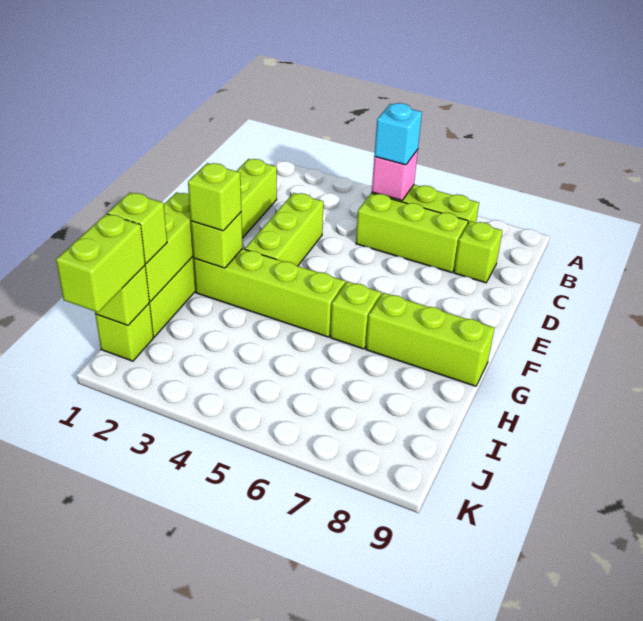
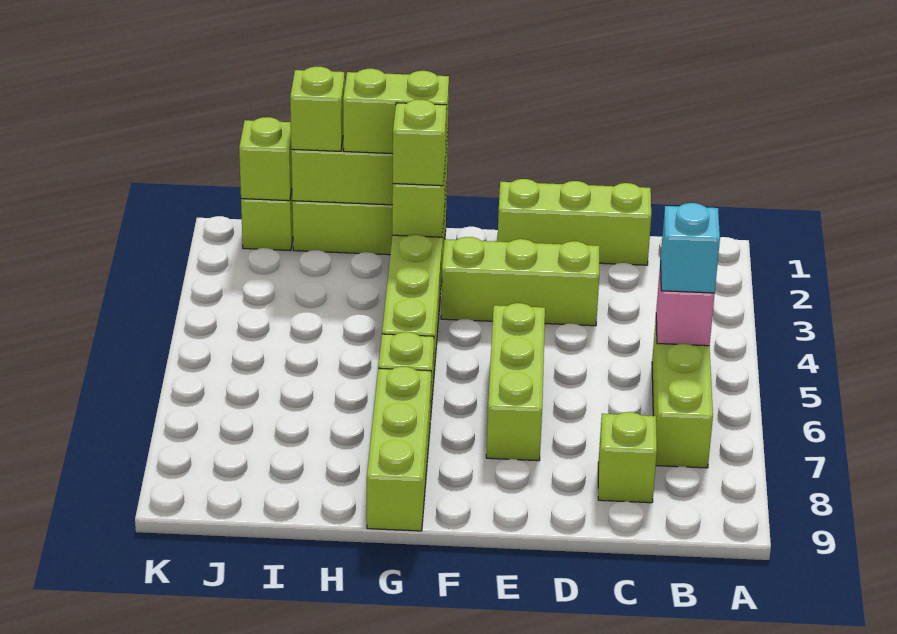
lime 1x3 brick [356,193,468,273] -> lime 1x3 brick moved to [486,303,545,461]
lime 1x2 brick [56,214,145,312] -> lime 1x2 brick moved to [343,69,449,154]

